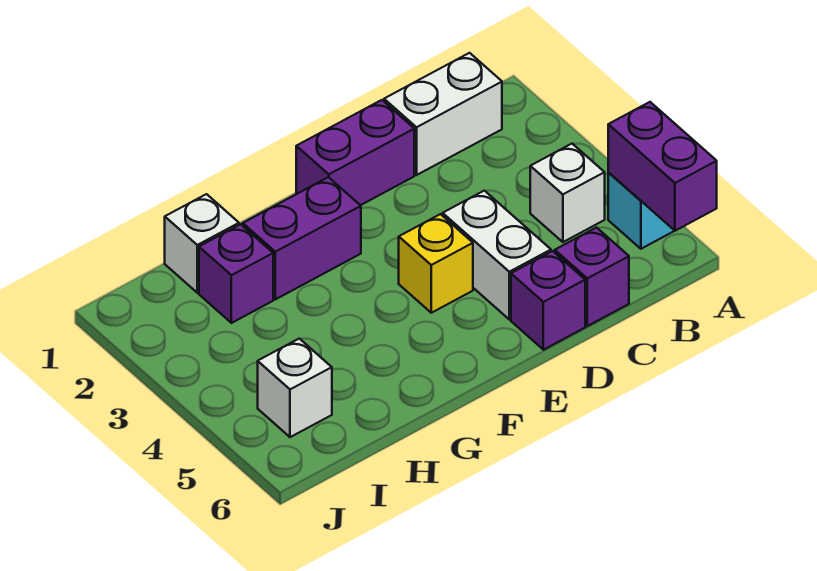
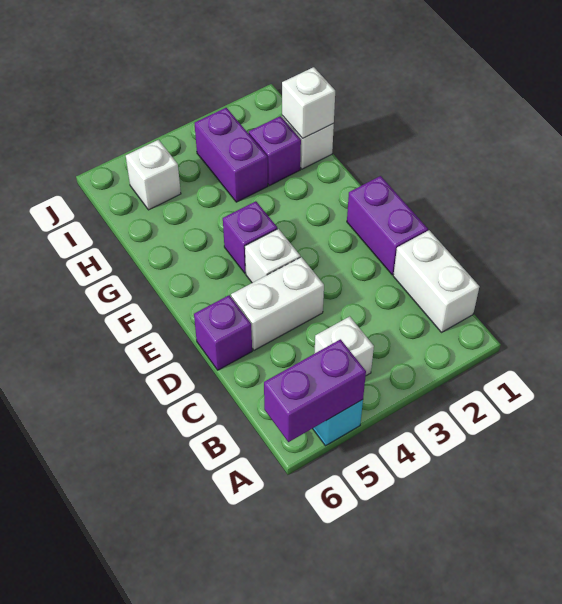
purple 1x1 brick [555,228,629,326] -> purple 1x1 brick moved to [223,201,277,273]
yellow 1x1 brick [399,214,473,313] -> white 1x1 brick [245,229,300,283]
purple 1x2 brick [243,177,361,299] -> purple 1x2 brick moved to [195,108,268,202]
none -> white 1x1 brick [282,67,335,139]

